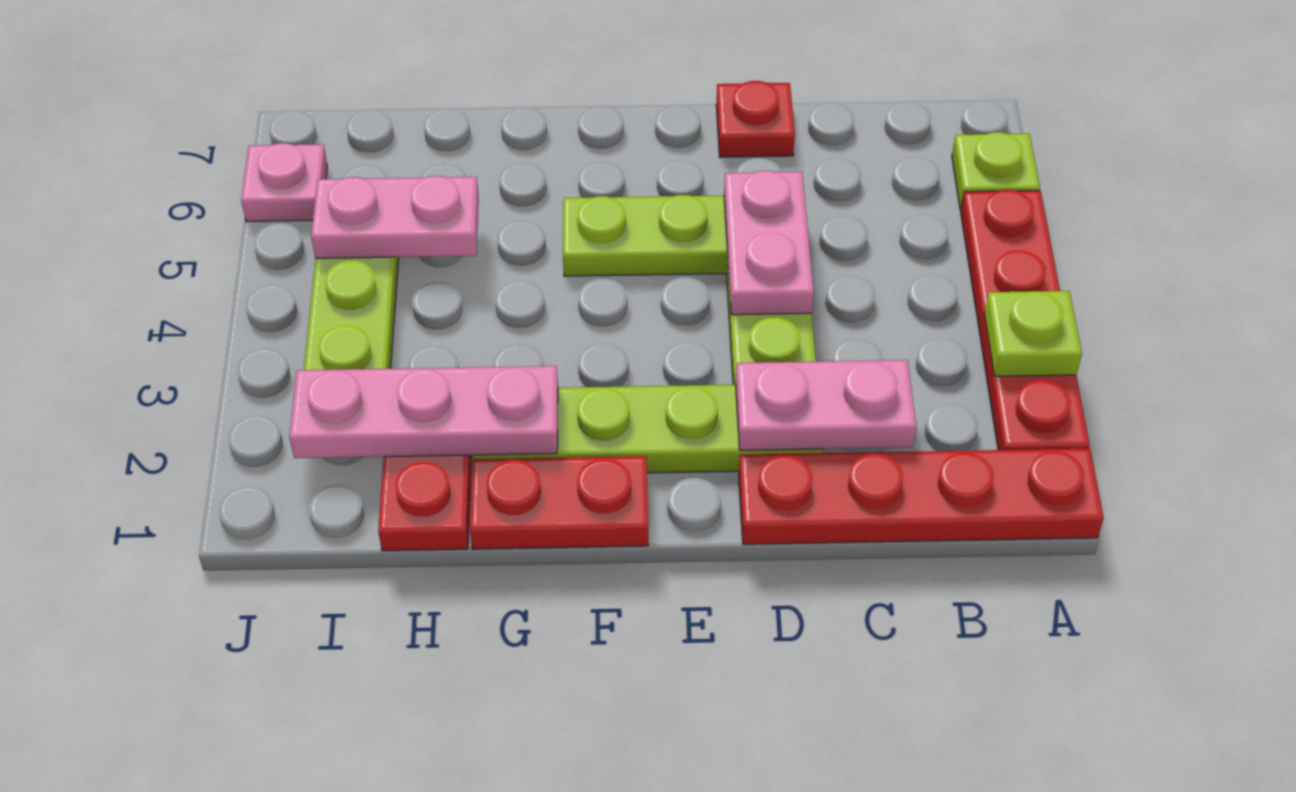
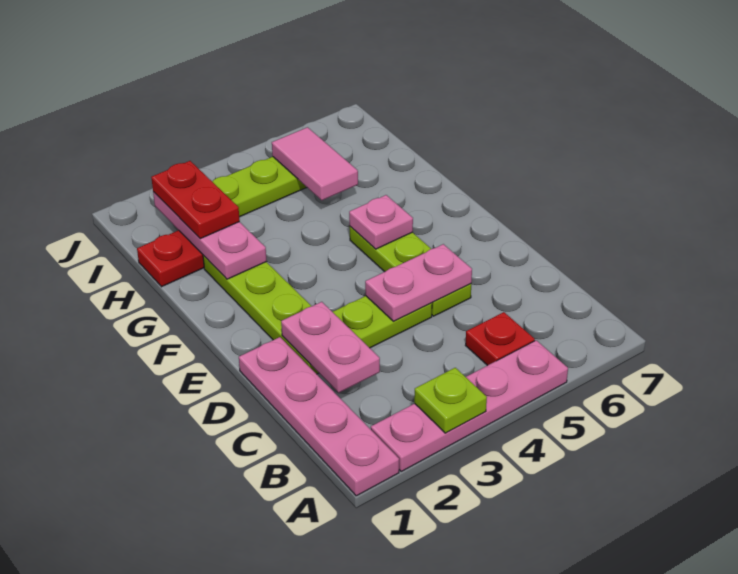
red 1x4 plate [739,449,1104,544] -> pink 1x4 plate [239,337,399,496]
red 1x4 plate [961,190,1090,450] -> pink 1x4 plate [371,340,568,472]
lime 1x1 plate [952,132,1040,210] -> none
red 1x1 plate [716,81,795,157] -> red 1x1 plate moved to [465,312,535,366]
red 1x2 plate [470,456,648,549] -> red 1x2 plate moved to [151,161,240,239]
pink 1x2 plate [311,176,479,258] -> pink 1x2 tile [272,127,358,200]
pink 1x1 plate [241,143,327,222] -> pink 1x1 plate moved to [349,195,413,249]

